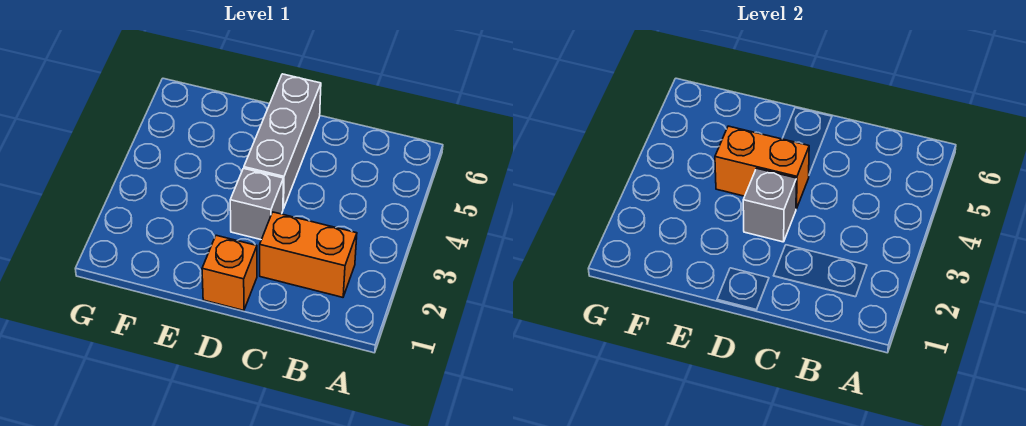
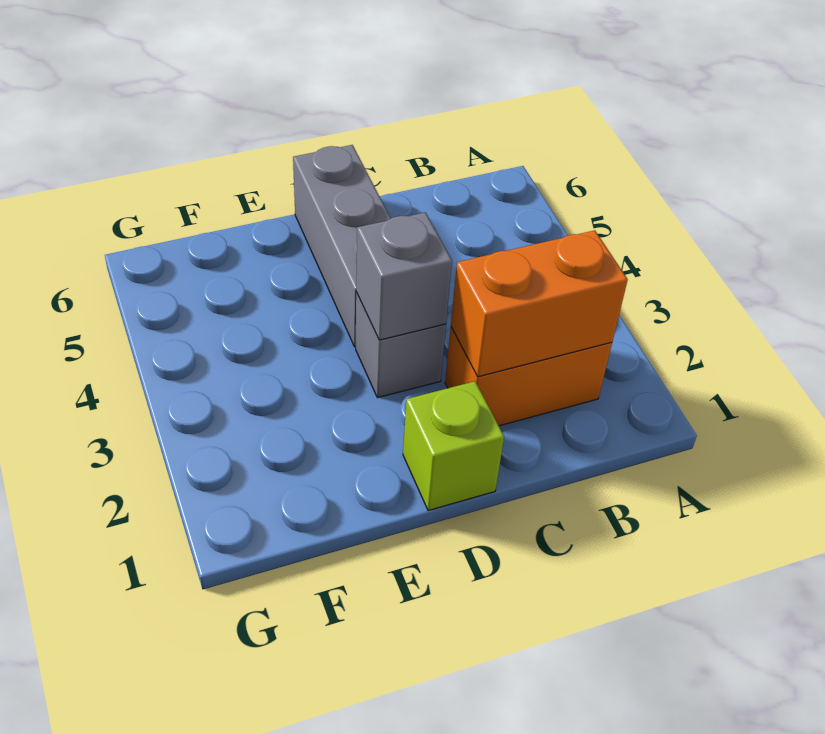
orange 1x1 brick [202,235,257,310] -> lime 1x1 brick [403,381,504,511]
orange 1x2 brick [715,126,809,209] -> orange 1x2 brick moved to [451,230,628,377]

